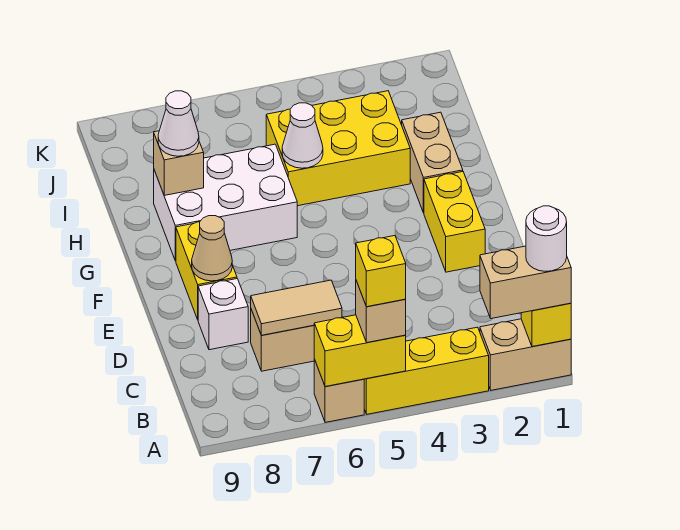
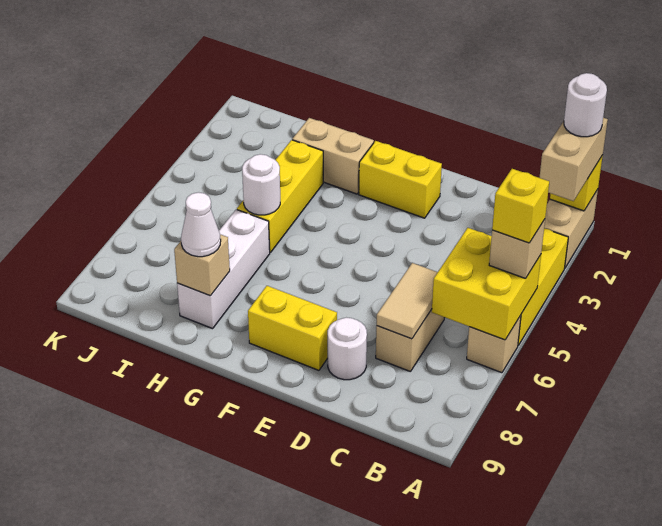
yellow 1x2 brick [314,315,406,387] -> yellow 2x2 brick [432,228,541,340]
white 1x1 brick [198,279,248,350] -> white 1x1 round brick [328,317,367,380]
tan 1x1 cone [192,216,232,281] -> none
white 2x3 brick [154,144,297,261] -> white 1x3 brick [177,209,270,329]
yellow 2x3 brick [266,91,410,206] -> yellow 1x3 brick [237,140,323,253]
white 1x1 cone [282,103,323,168] -> white 1x1 round brick [242,154,280,215]

